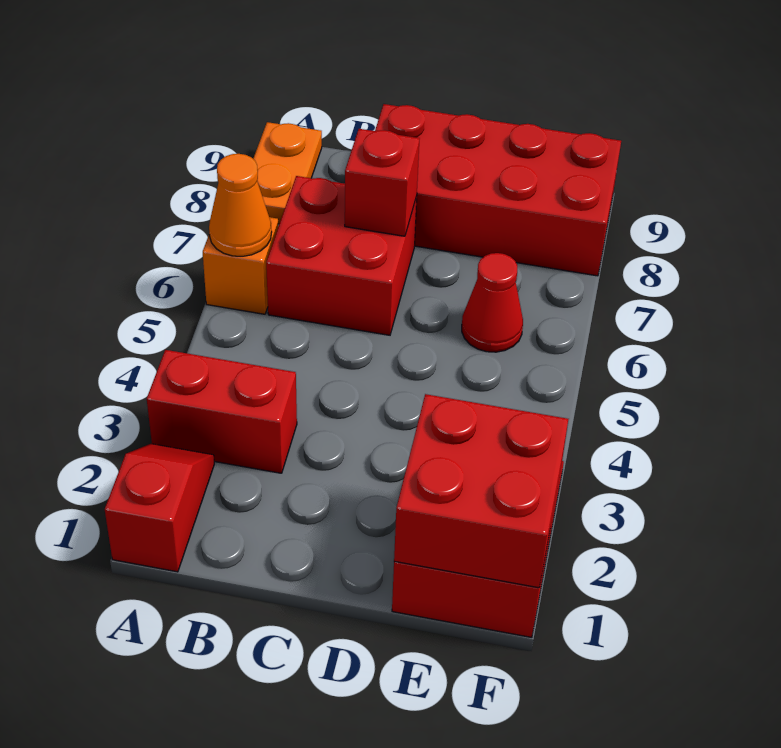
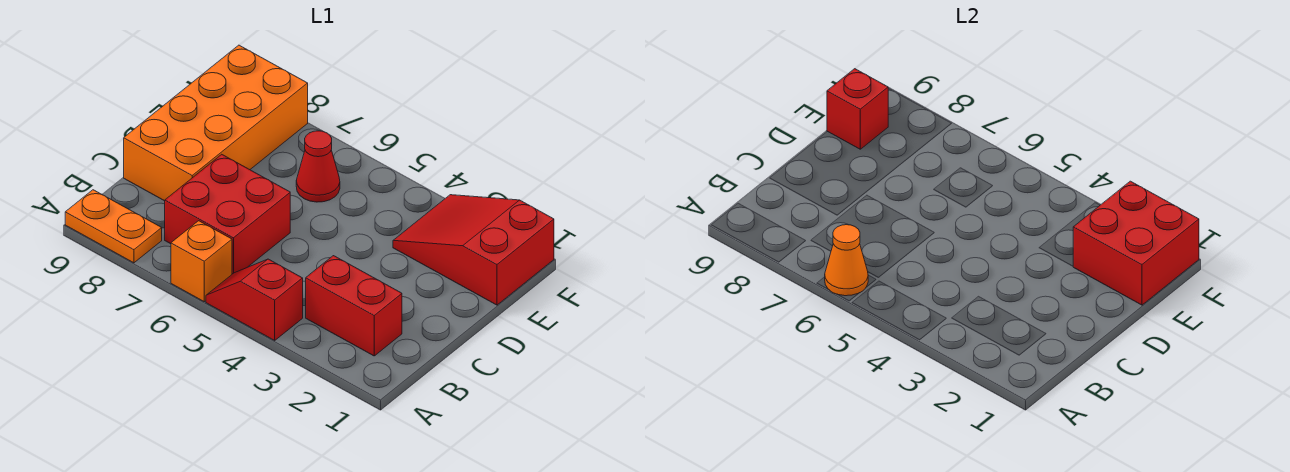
red 1x2 slope [105,444,214,572] -> red 1x2 slope moved to [206,259,303,340]
red 1x2 brick [147,350,297,473] -> red 1x2 brick turned to [306,256,402,356]
red 1x1 brick [345,129,420,236] -> red 1x1 brick moved to [827,69,888,149]
red 2x4 brick [375,104,621,276] -> orange 2x4 brick [124,45,308,201]

